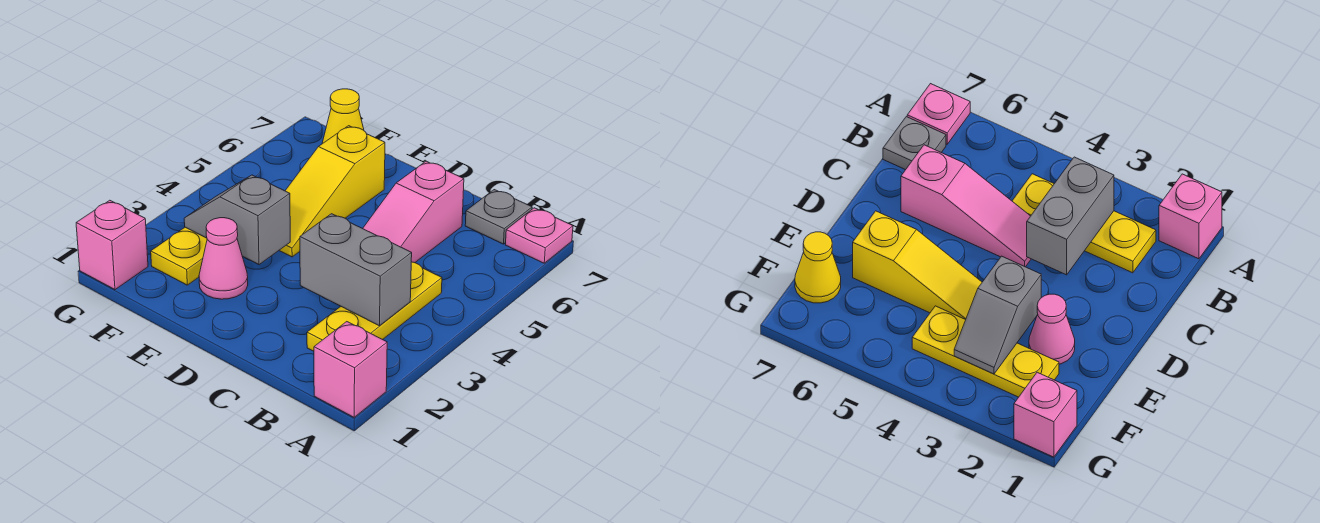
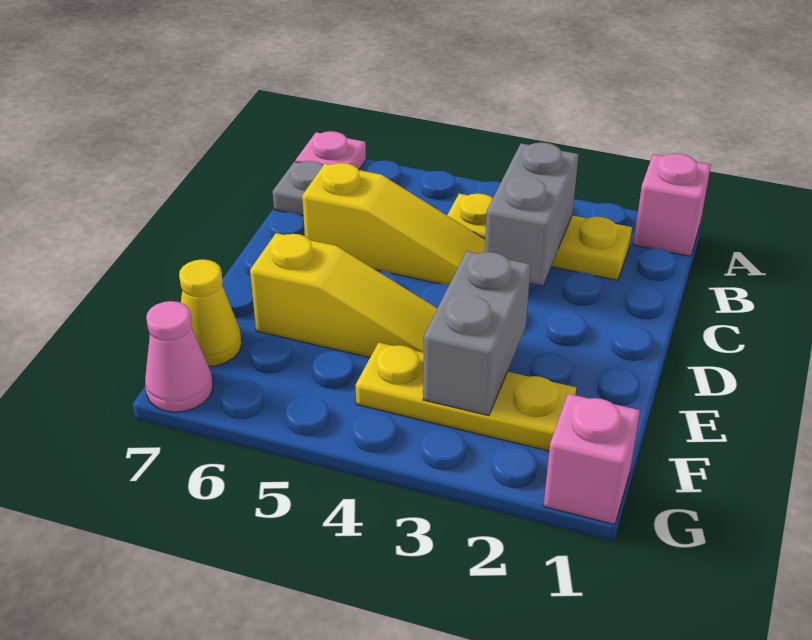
pink 1x3 slope [363,161,464,263] -> yellow 1x3 slope [302,163,485,285]
pink 1x1 cone [199,218,248,299] -> pink 1x1 cone moved to [145,301,213,412]
grey 1x2 slope [184,175,290,265] -> grey 1x2 brick [423,251,531,416]

